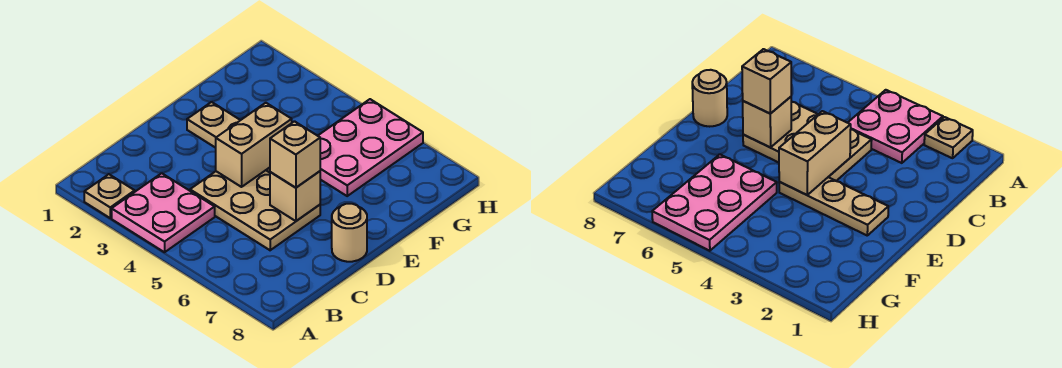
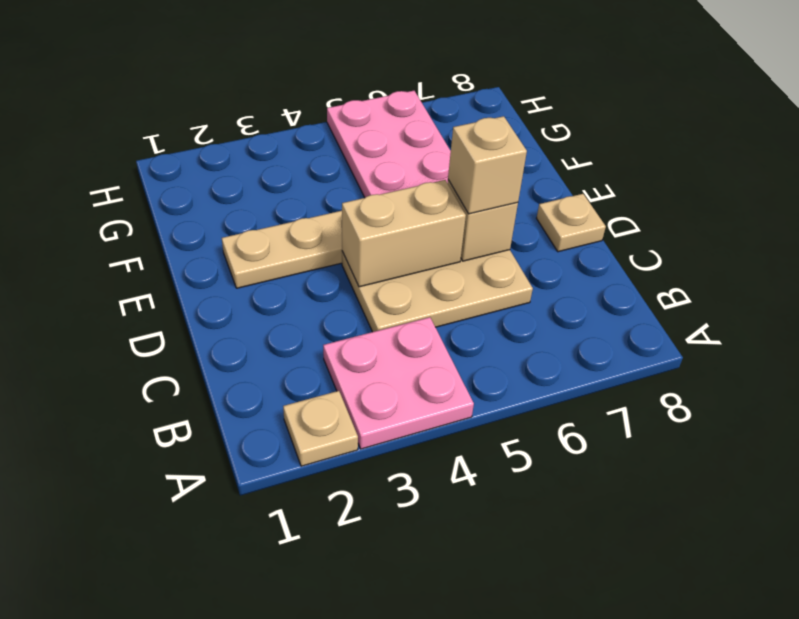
tan 1x2 brick [216,103,292,187] -> tan 1x2 brick turned to [342,180,466,287]
tan 1x1 round brick [332,204,367,262] -> tan 1x1 plate [536,194,606,252]

